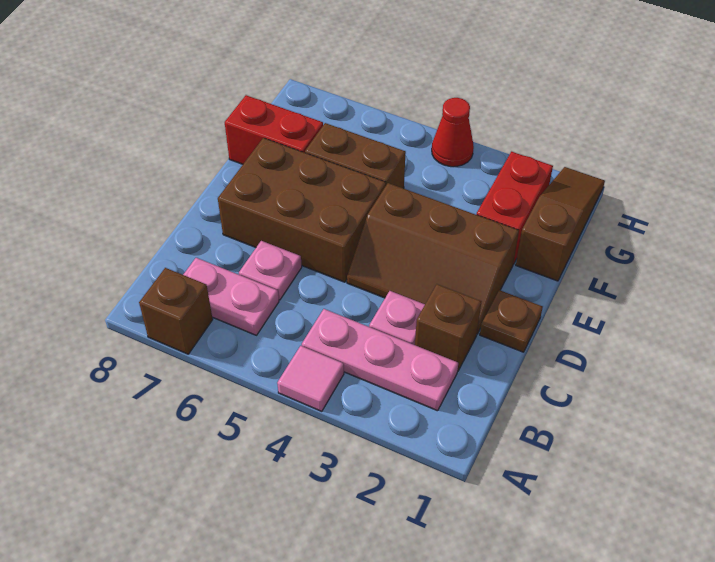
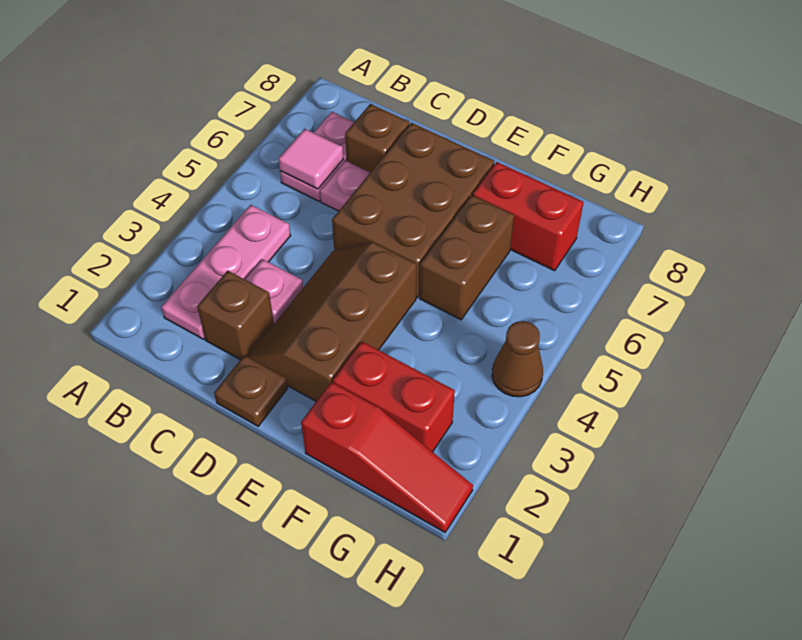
pink 1x1 tile [277,346,344,411] -> pink 1x1 tile moved to [278,129,343,189]
brown 1x1 brick [139,268,213,354] -> brown 1x1 brick moved to [345,104,409,172]
brown 1x3 slope [516,167,605,281] -> red 1x3 slope [301,382,473,532]
red 1x2 brick [225,95,323,164] -> red 1x2 brick turned to [473,162,584,271]
red 1x1 cone [432,98,474,167] -> brown 1x1 cone [492,321,543,397]

